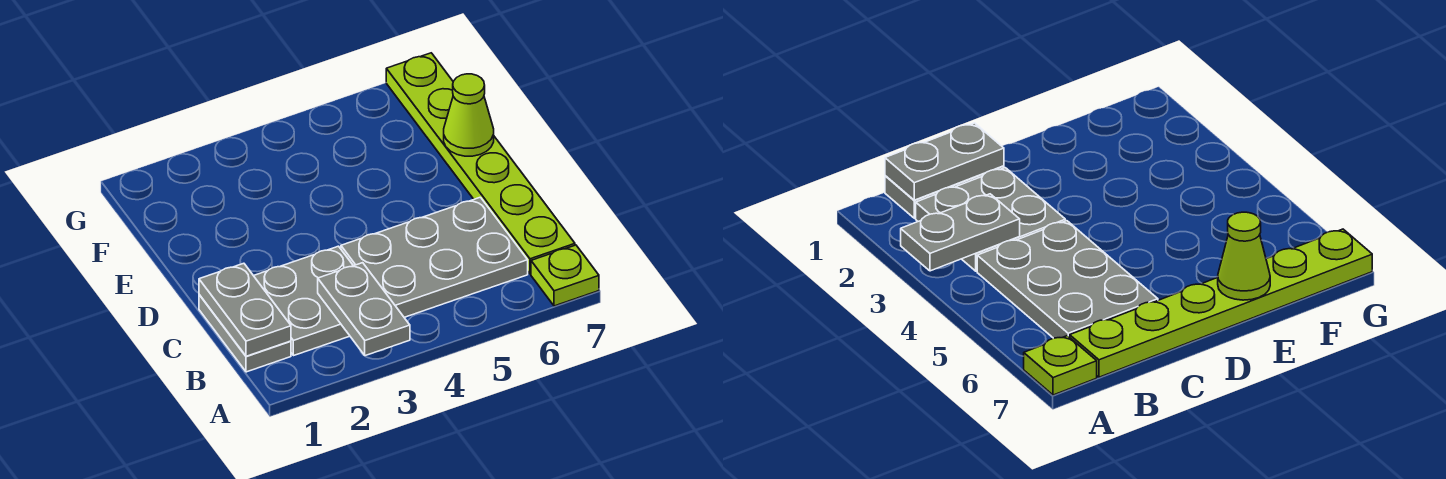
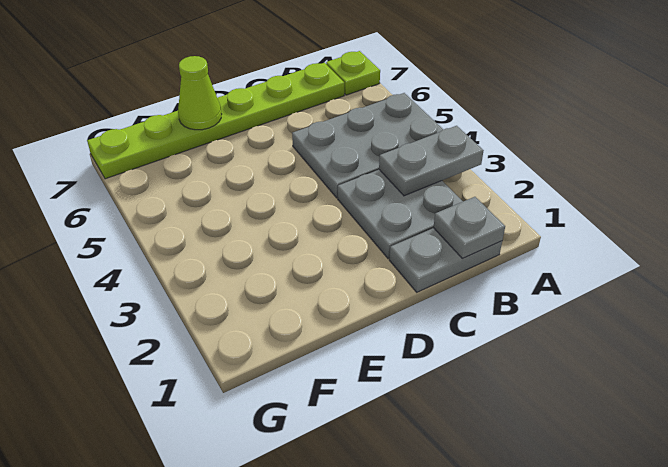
grey 1x2 plate [199,263,291,356] -> grey 1x1 plate [433,197,505,259]
grey 2x3 plate [341,197,528,317] -> grey 2x3 plate turned to [292,93,443,198]

